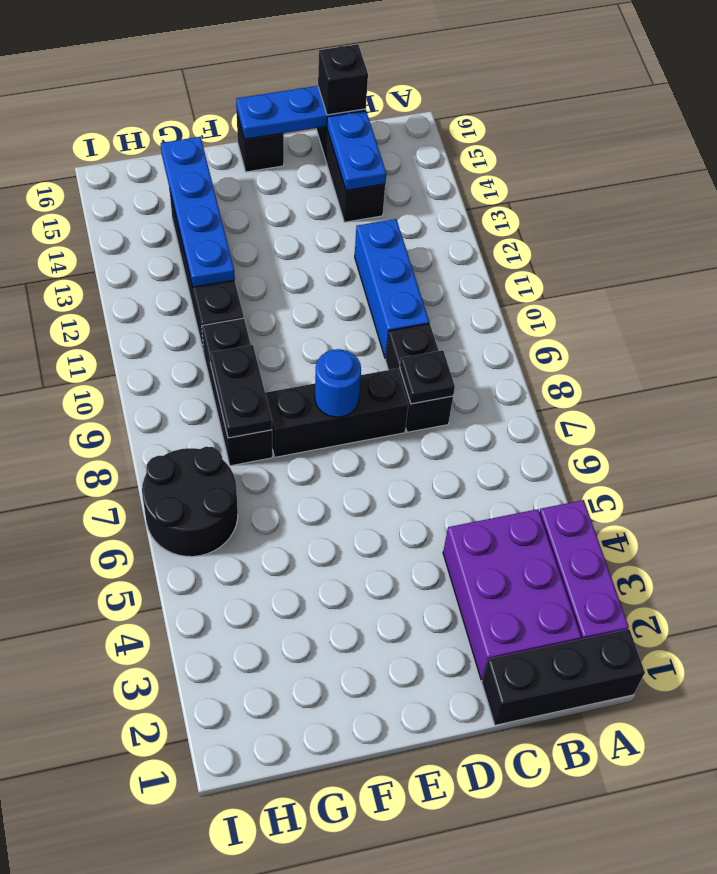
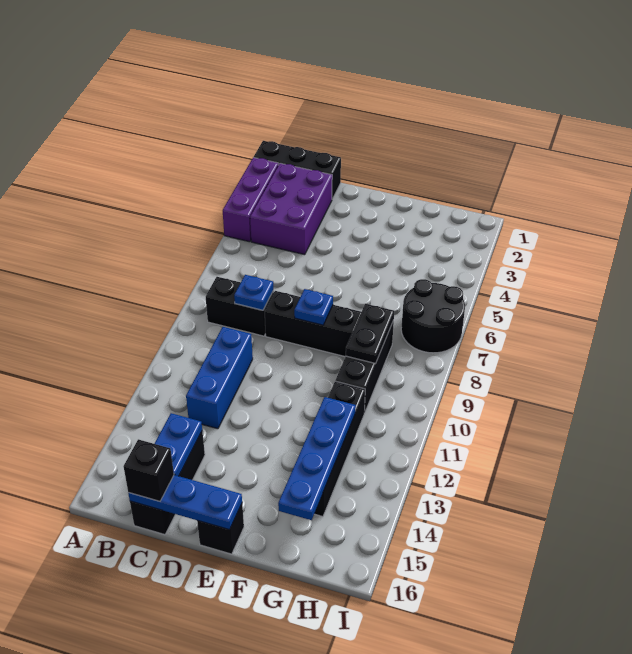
black 1x2 brick [386,324,453,432] -> black 1x2 brick turned to [206,277,274,336]
black 1x1 plate [400,350,455,404] -> blue 1x1 plate [234,275,273,310]
blue 1x1 round brick [315,349,361,417] -> blue 1x1 plate [294,289,333,325]

